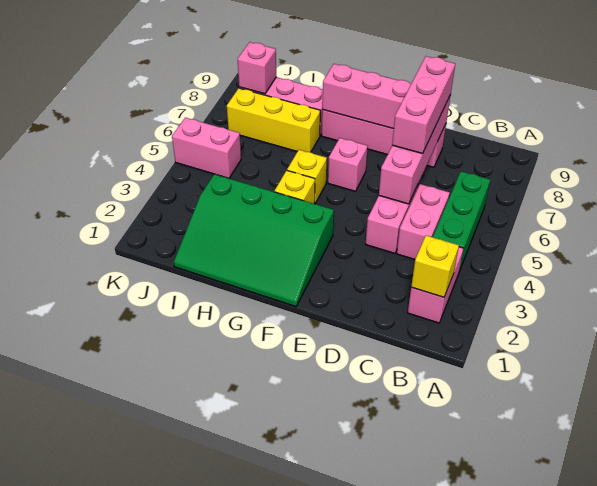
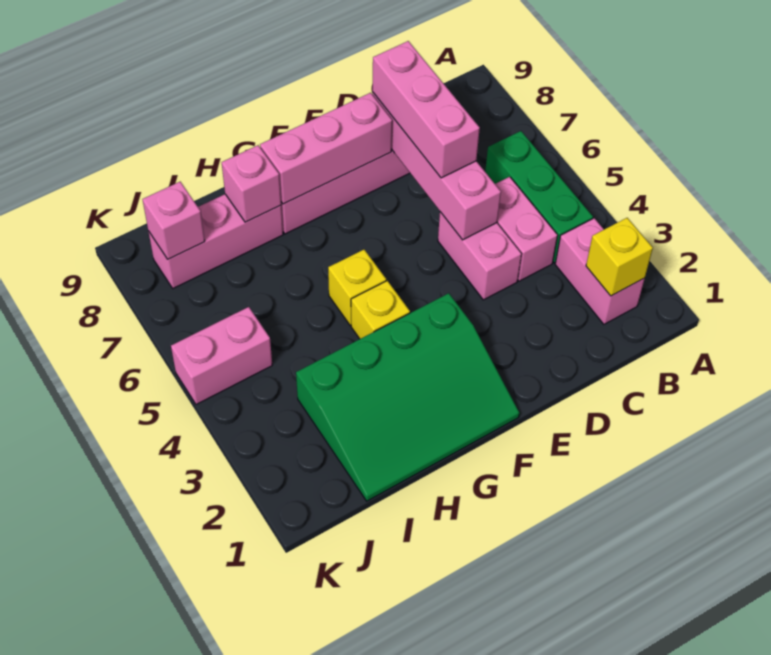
pink 1x1 brick [328,138,368,191] -> pink 1x1 brick moved to [222,145,281,222]
yellow 1x3 brick [227,88,320,152] -> none

